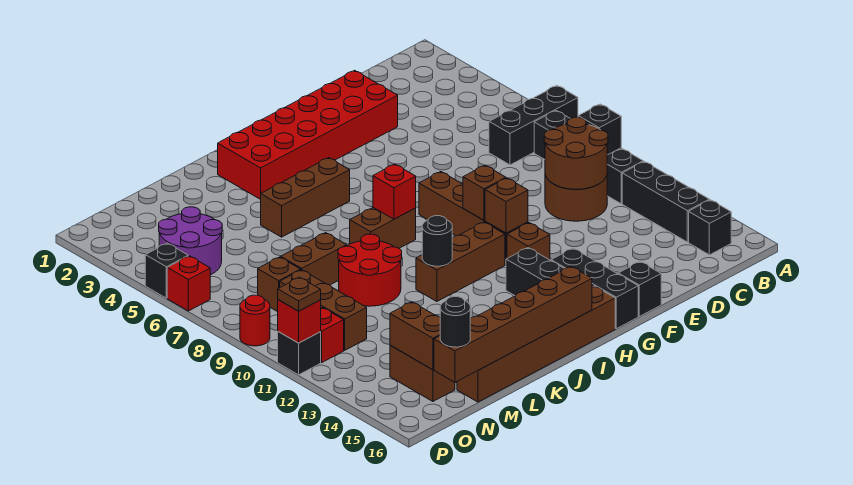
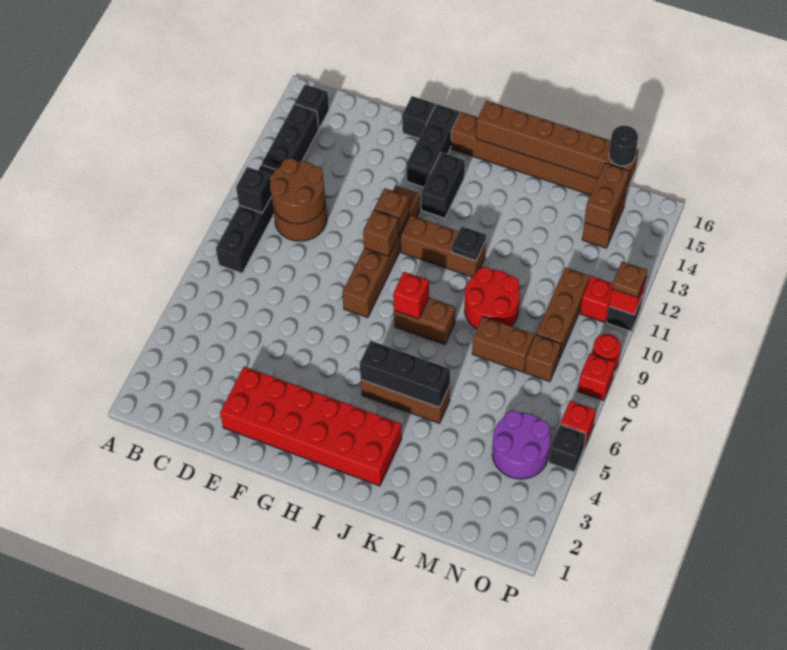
black 1x3 brick [489,86,578,165] -> black 1x3 brick moved to [360,341,450,408]
black 1x1 round brick [422,216,452,266] -> black 1x1 plate [452,226,486,261]
none -> red 1x1 brick [578,354,615,400]

